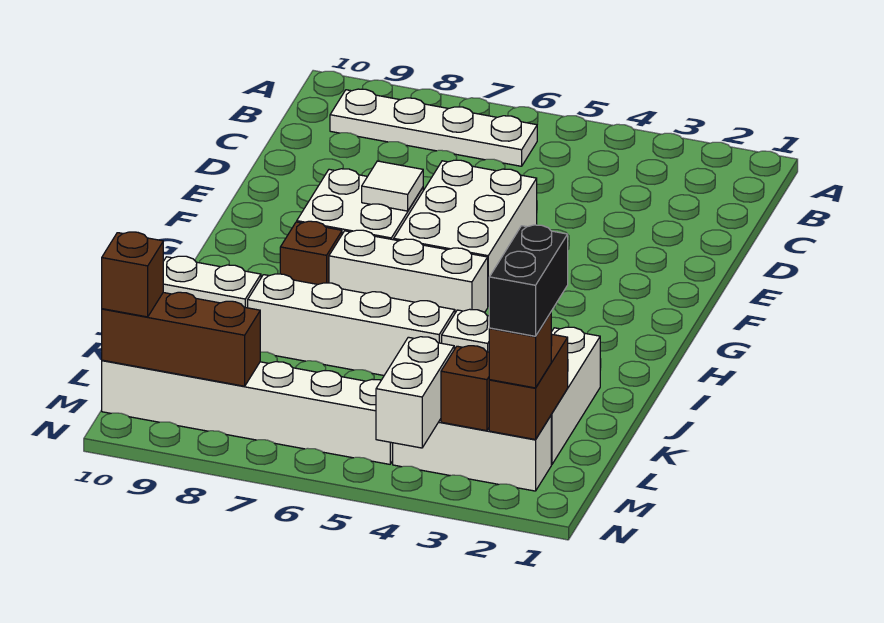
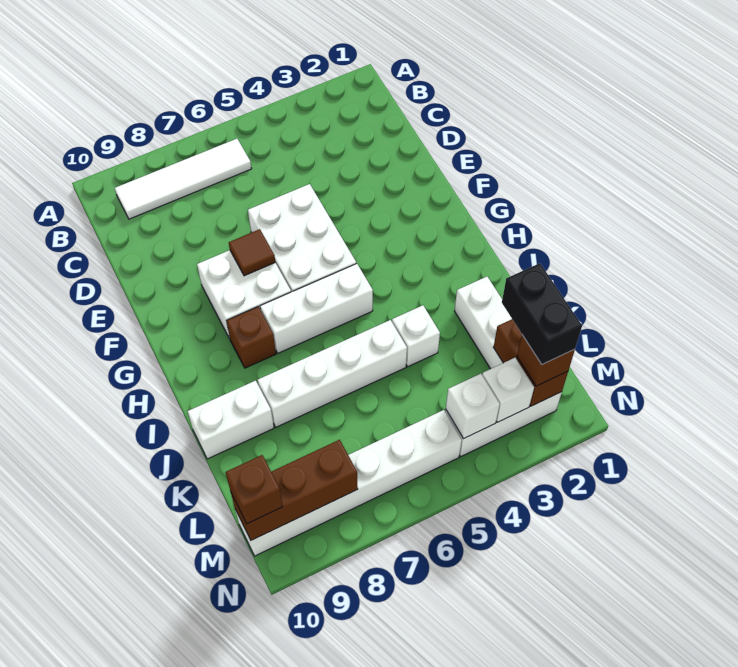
white 1x4 plate [330,89,537,166] -> white 1x4 tile [115,139,252,219]
white 1x1 tile [362,161,423,211] -> brown 1x1 tile [229,229,275,276]
brown 1x1 brick [441,346,489,431] -> white 1x1 brick [482,358,534,422]
white 1x2 brick [376,337,454,448] -> white 1x1 brick [446,374,500,439]

